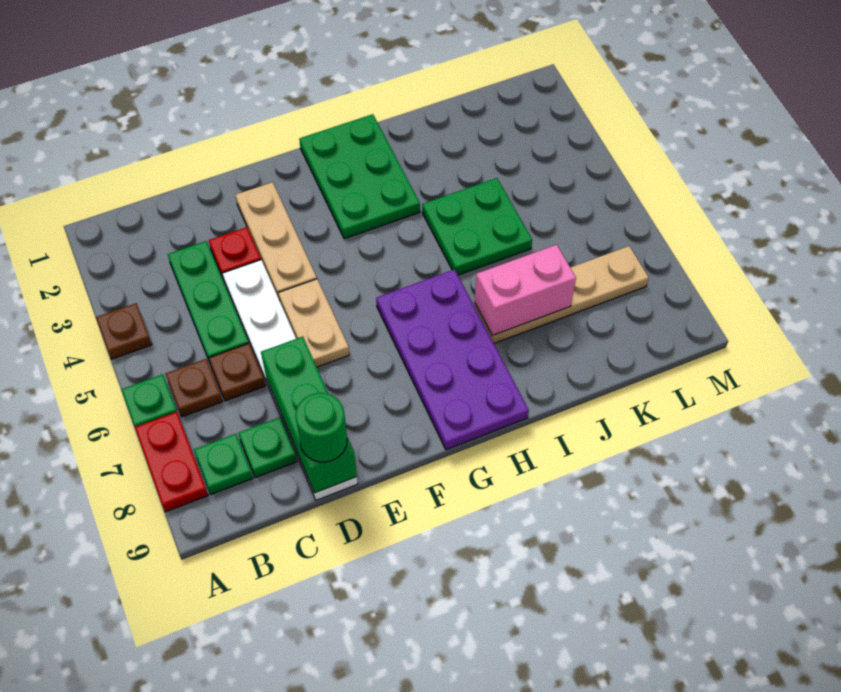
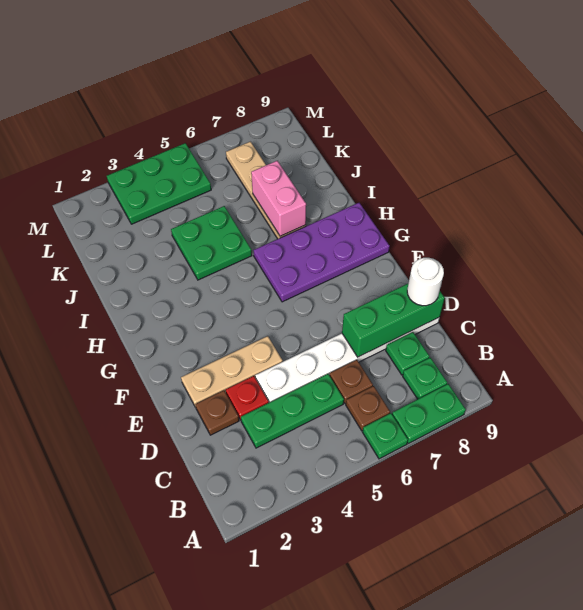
brown 1x1 plate [96,303,152,359] -> brown 1x1 plate moved to [195,390,239,435]
red 1x2 plate [135,412,208,512] -> green 1x2 plate [392,384,466,443]
green 1x1 round brick [295,393,347,462] -> white 1x1 round brick [407,258,444,306]
tan 1x2 plate [278,279,349,367] -> none
green 2x3 plate [299,114,420,239] -> green 2x3 plate moved to [107,143,211,224]

